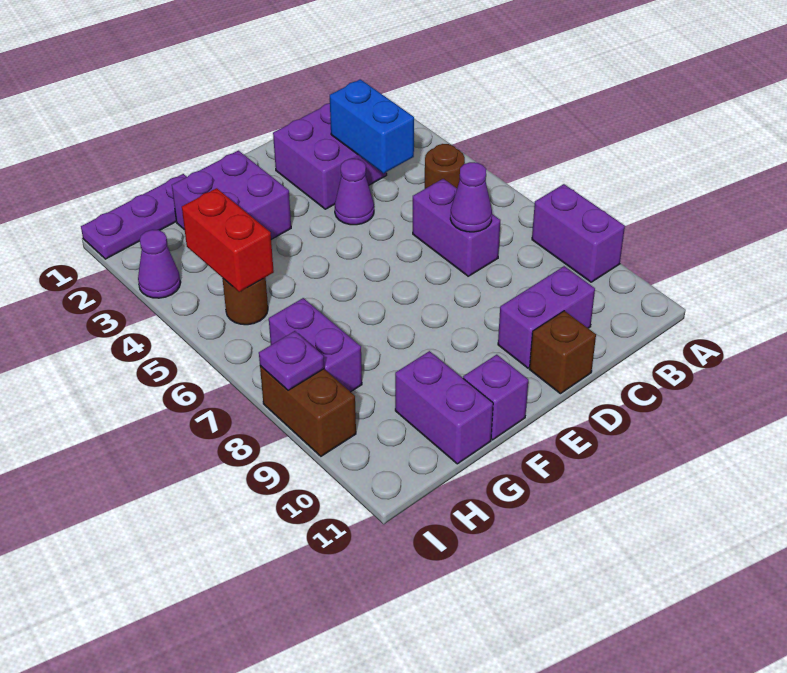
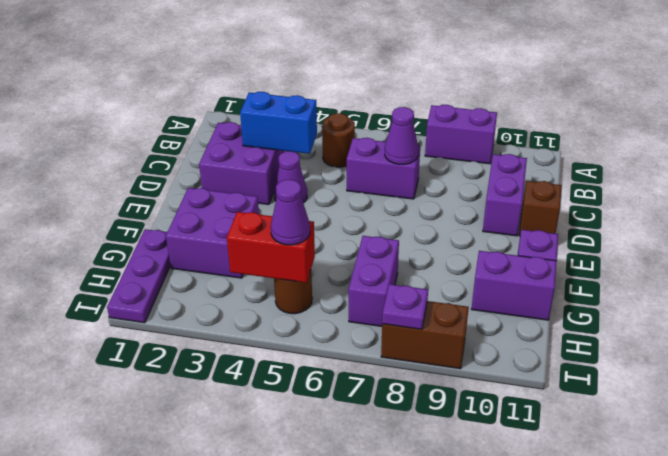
purple 1x2 brick [269,298,362,392] -> purple 1x2 brick turned to [349,236,399,326]
purple 1x1 cone [138,230,181,298] -> purple 1x1 cone moved to [271,180,310,245]

